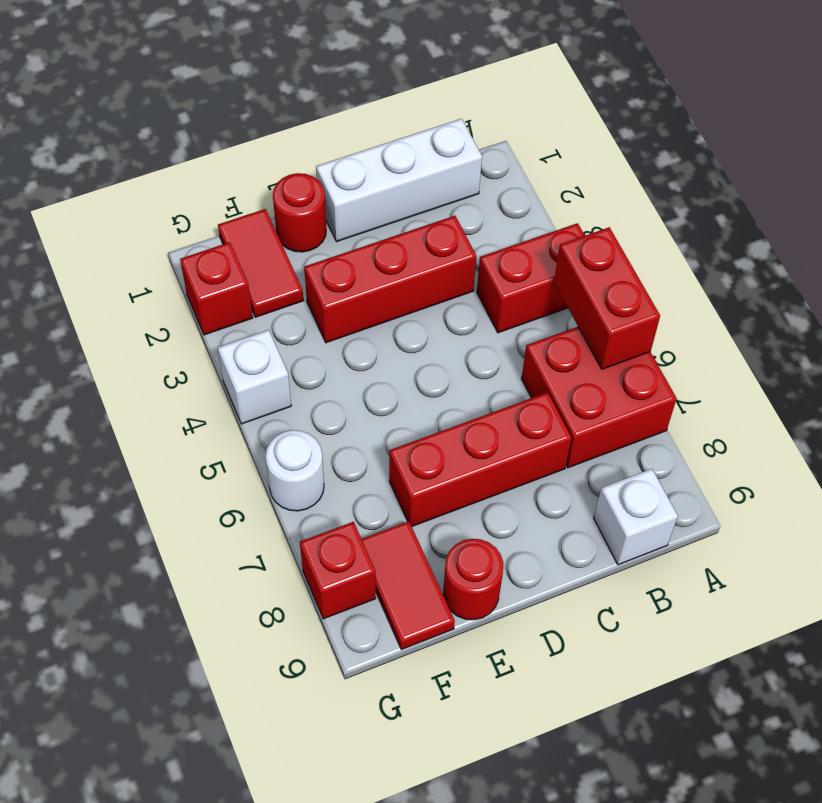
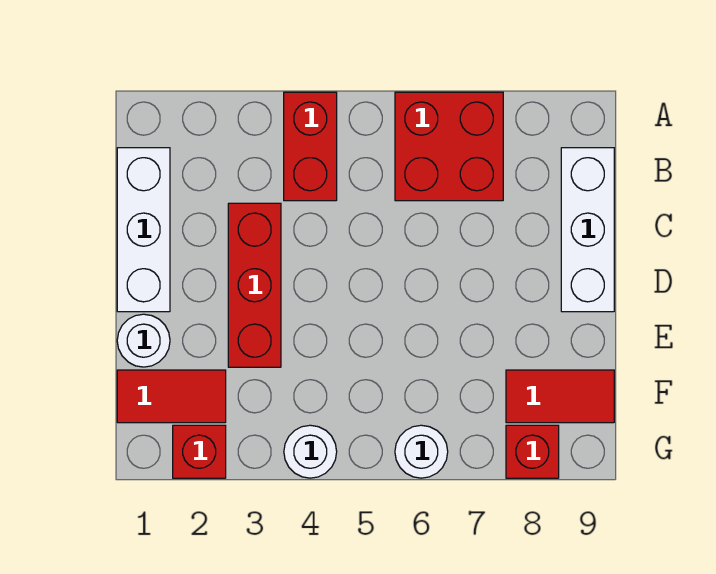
red 1x2 brick [554,227,660,369] -> none
white 1x1 brick [594,469,678,565] -> white 1x3 brick [561,148,614,312]
red 1x3 brick [389,392,572,526] -> none
red 1x1 round brick [273,173,326,252] -> white 1x1 round brick [117,314,170,367]
red 1x1 round brick [443,539,503,620] -> none
white 1x1 brick [218,330,291,424] -> white 1x1 round brick [284,425,337,478]

